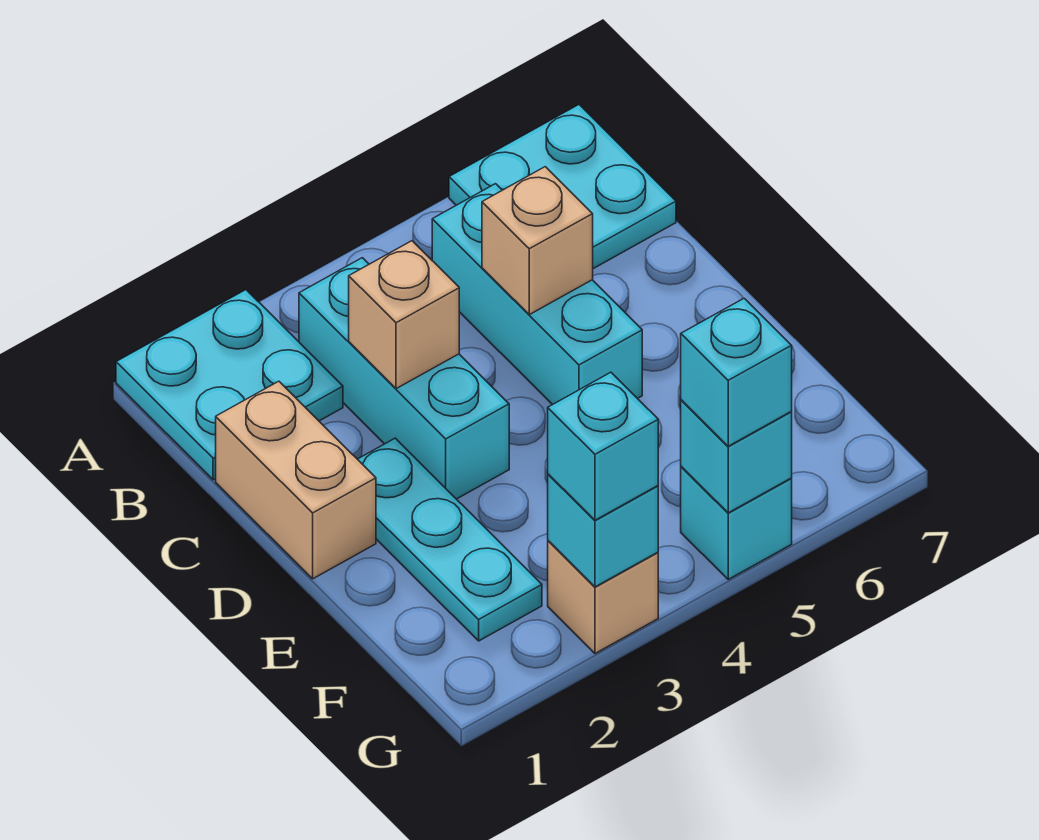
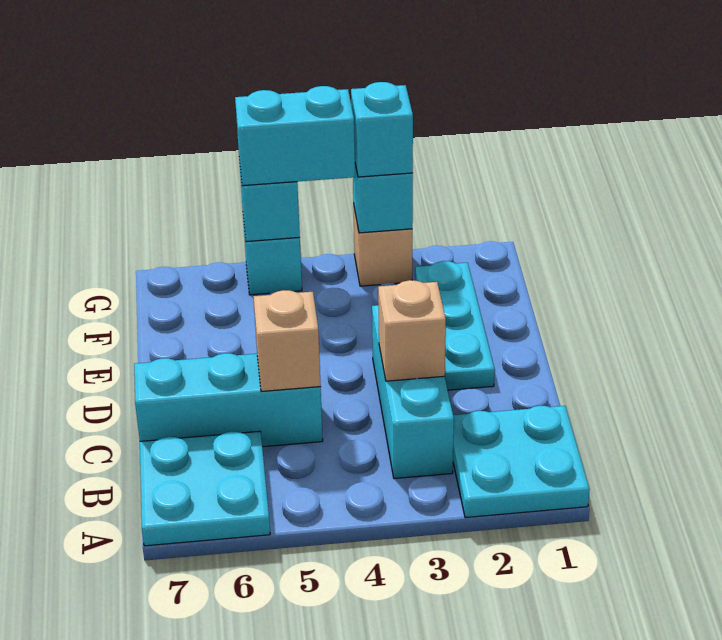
cyan 1x3 brick [432,184,642,405] -> cyan 1x3 brick turned to [134,353,323,447]
tan 1x2 brick [216,381,376,579] -> none
cyan 1x1 brick [681,298,792,446] -> cyan 1x2 brick [235,86,355,186]

